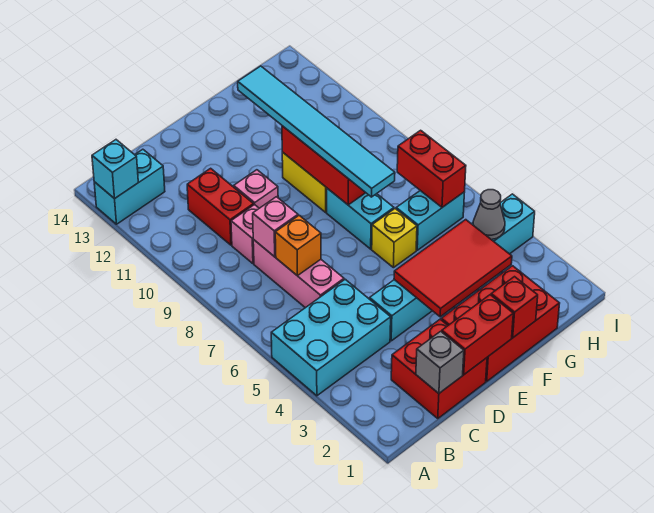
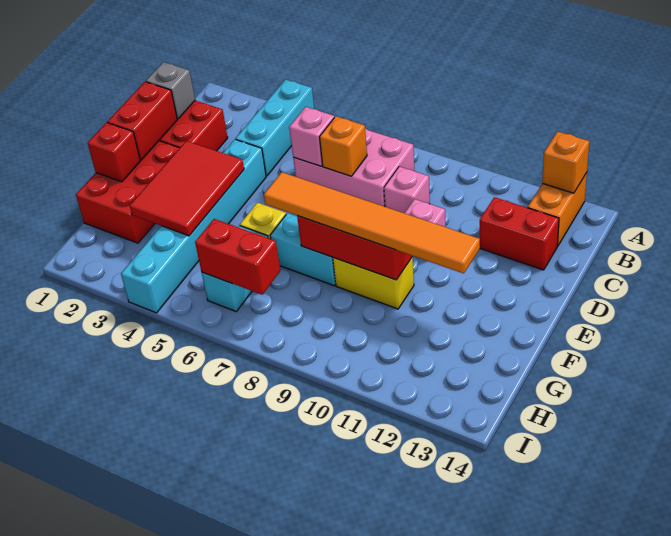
cyan 2x3 brick [271,279,391,396] -> cyan 1x3 brick [235,79,314,176]
cyan 1x2 brick [94,149,165,224] -> orange 1x2 brick [528,173,587,246]
cyan 1x1 brick [92,140,138,198] -> orange 1x1 brick [542,131,589,193]
pink 1x3 brick [253,239,344,308] -> pink 2x3 brick [293,129,415,207]
pink 1x1 brick [253,197,298,257] -> pink 1x1 brick moved to [289,107,334,166]
red 1x2 brick [187,168,254,245] -> red 1x2 brick moved to [480,197,559,270]
cyan 1x6 tile [238,66,395,197] -> orange 1x6 tile [264,172,480,273]
grey 1x1 cone [473,190,505,240] -> none

